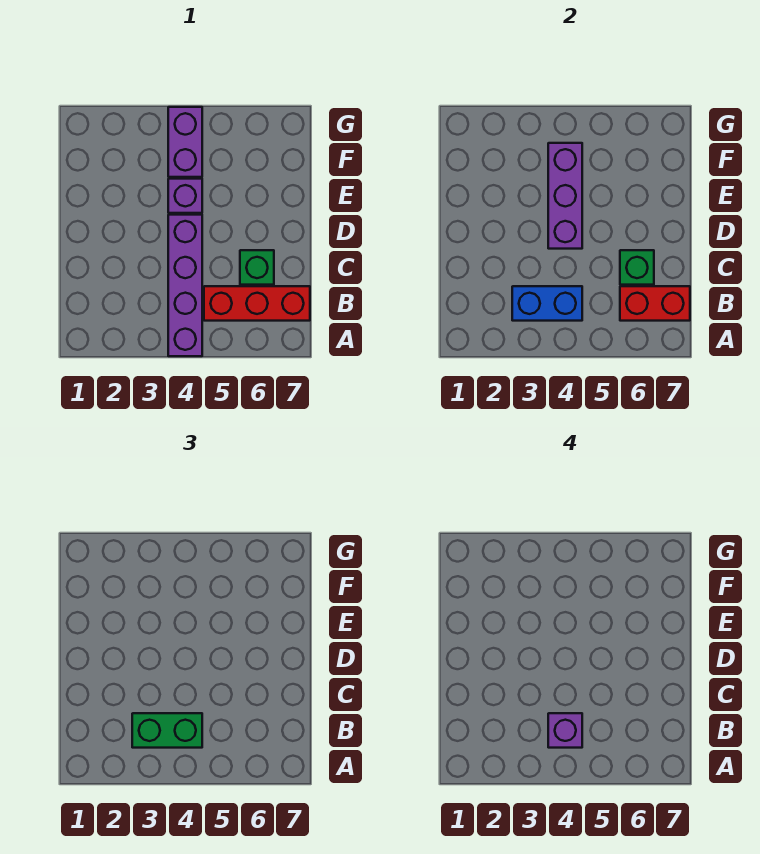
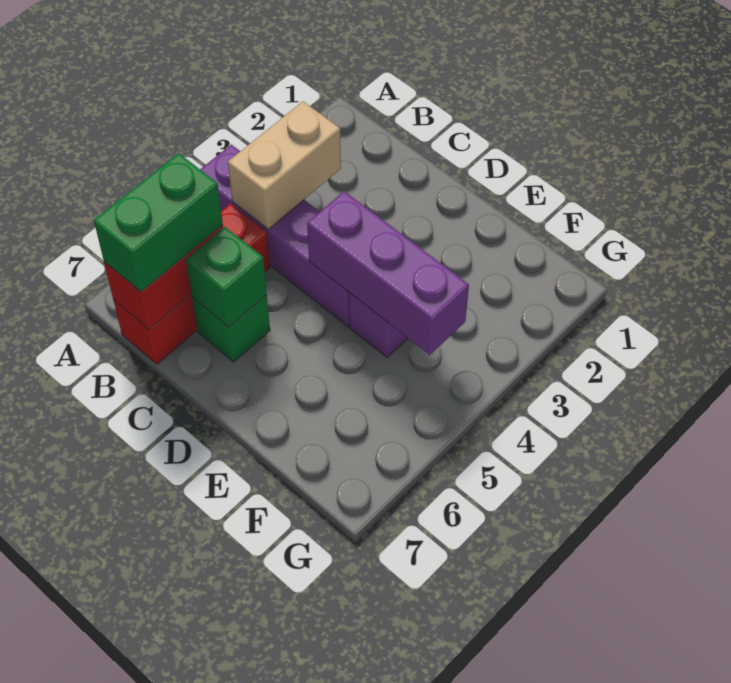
blue 1x2 brick [512,286,582,321] -> tan 1x2 brick [228,101,341,229]
green 1x2 brick [132,713,202,748] -> green 1x2 brick moved to [94,153,223,292]
purple 1x1 brick [548,713,582,748] -> none
purple 1x2 brick [168,107,202,177] -> none

